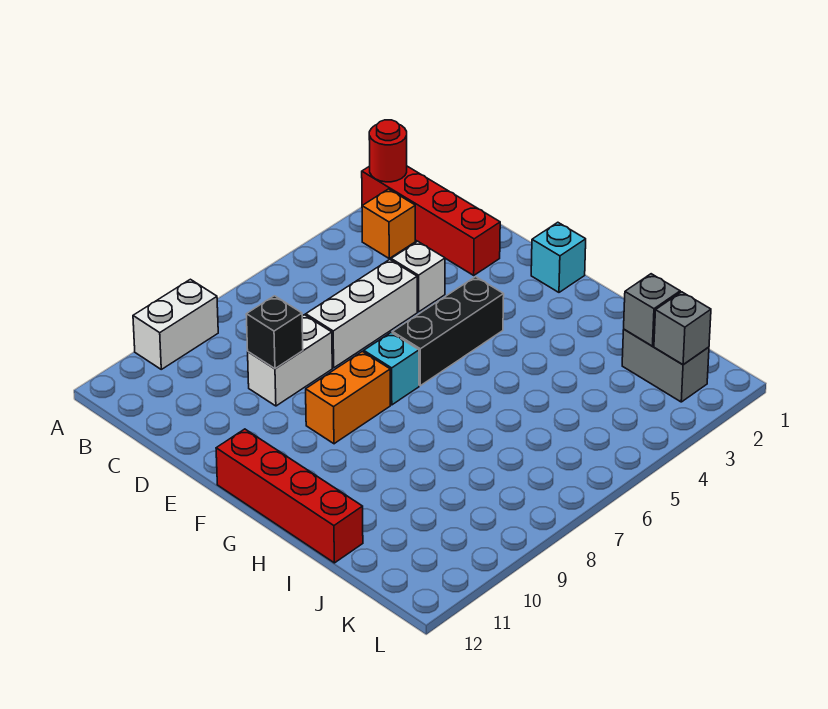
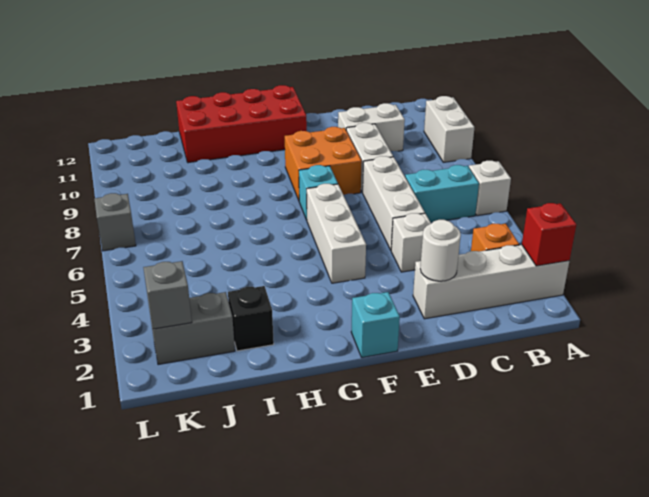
red 1x4 brick [362,166,500,275] -> white 1x4 brick [413,245,569,319]
red 1x1 round brick [369,120,407,182] -> red 1x1 brick [522,203,576,266]
none -> white 1x1 brick [469,161,511,216]
none -> cyan 1x2 brick [405,165,479,222]
none -> white 1x2 brick [338,103,405,151]
none -> white 1x1 round brick [420,220,461,281]
black 1x1 brick [246,296,303,368] -> black 1x1 brick moved to [228,286,274,351]
black 1x3 brick [392,277,504,386] -> white 1x3 brick [307,184,366,283]
orange 1x2 brick [306,351,390,444] -> orange 2x2 brick [285,127,362,200]
red 1x4 brick [216,429,363,563] -> red 2x4 brick [176,85,307,163]
grey 1x1 brick [624,274,680,346] -> grey 1x1 brick moved to [94,193,136,251]

